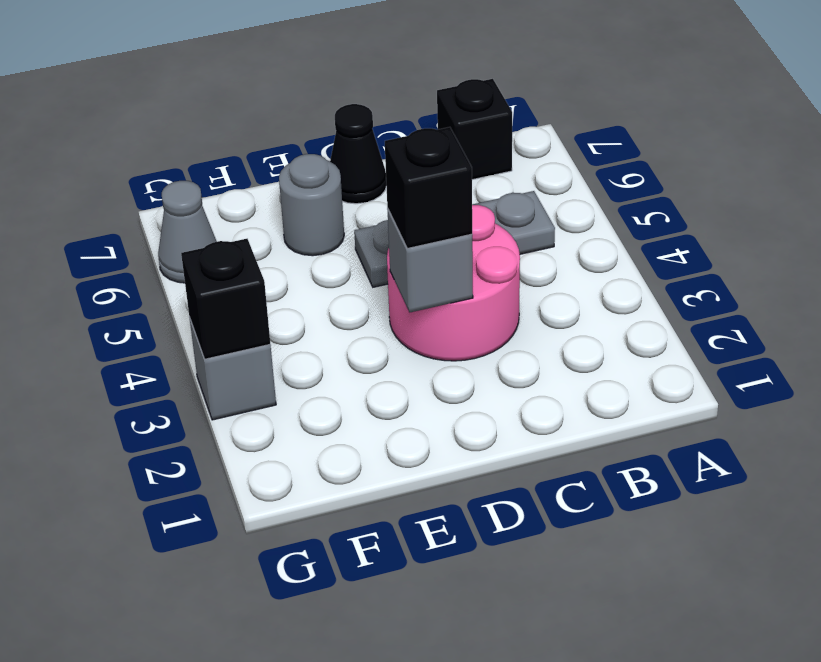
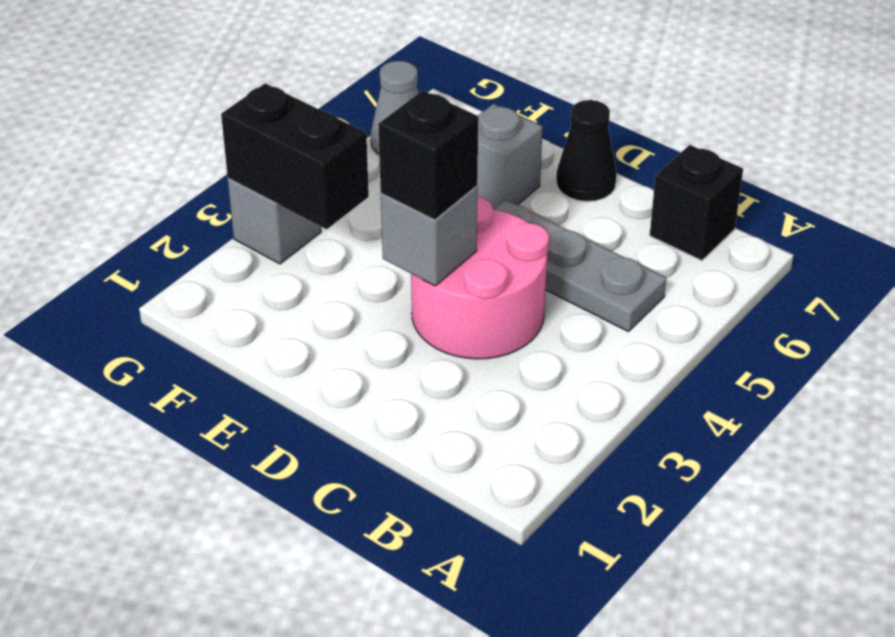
grey 1x1 round brick [279,154,344,256] -> grey 1x1 brick [477,104,543,210]
black 1x1 brick [181,239,270,359] -> black 1x2 brick [221,84,369,229]

